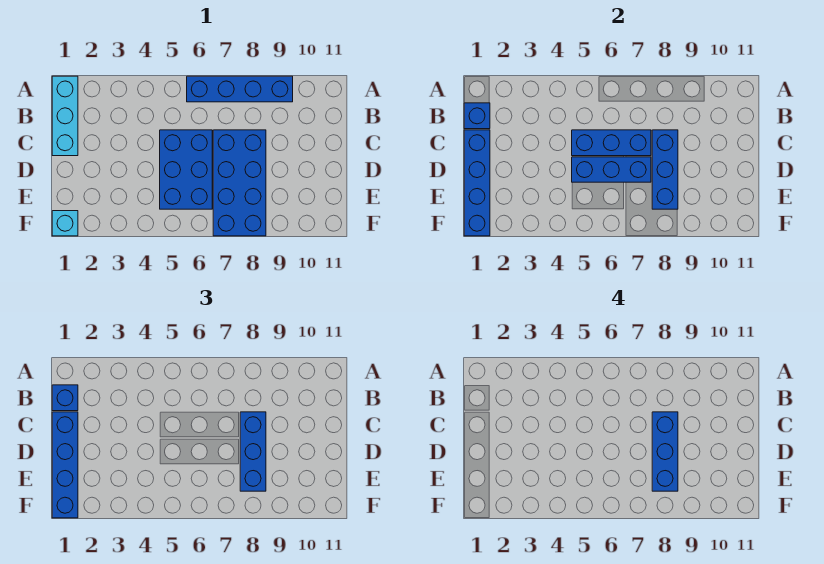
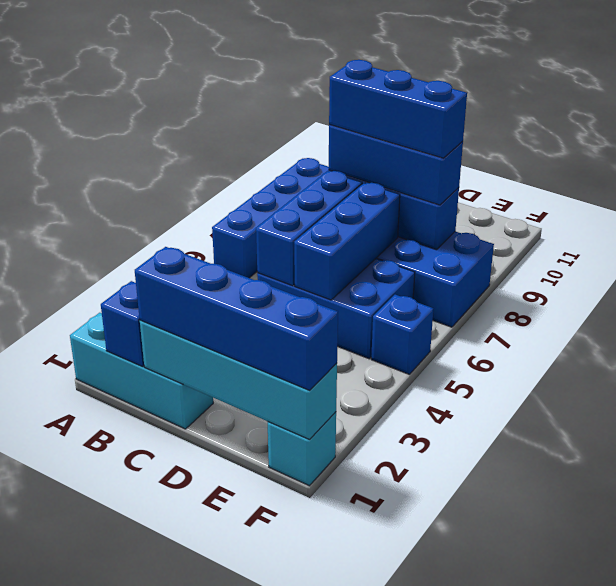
blue 1x1 brick [52,385,78,411] -> blue 1x1 brick moved to [371,295,433,374]
blue 1x4 brick [464,130,490,236] -> cyan 1x4 brick [140,320,337,440]

